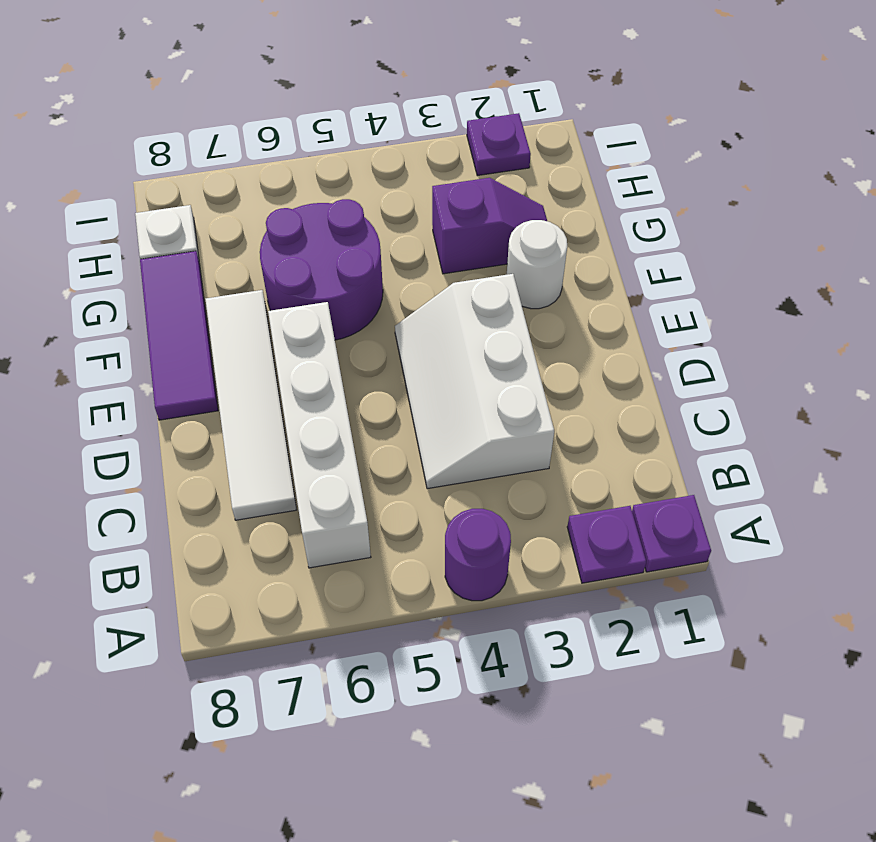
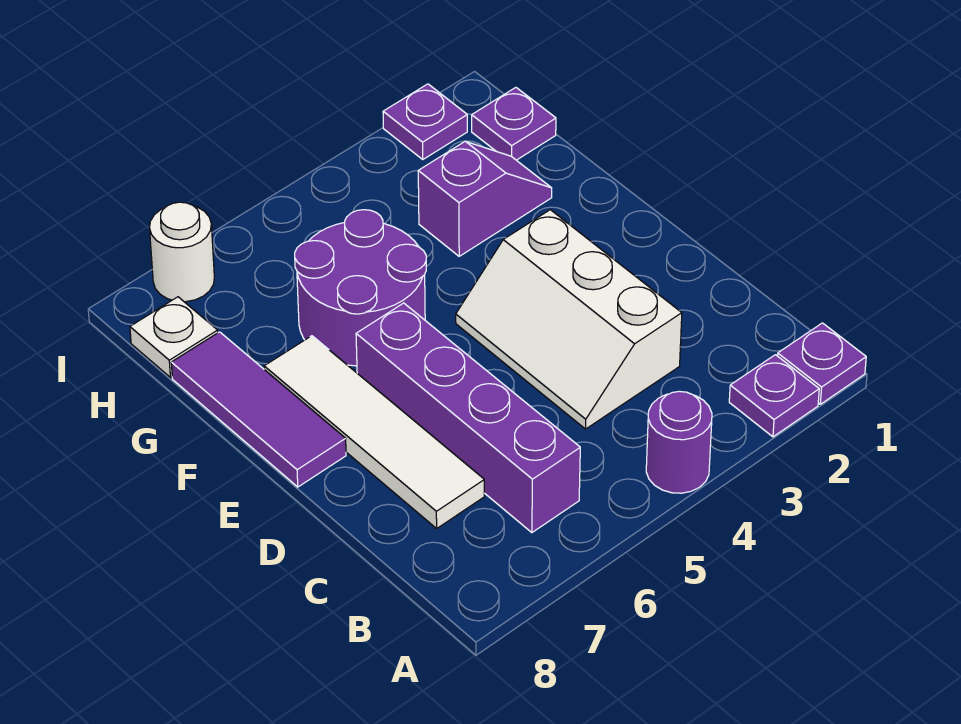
white 1x4 brick [268,302,371,568] -> purple 1x4 brick [356,303,580,533]
white 1x1 round brick [507,220,567,309] -> white 1x1 round brick moved to [150,202,214,302]
none -> purple 1x1 plate [472,88,556,160]

